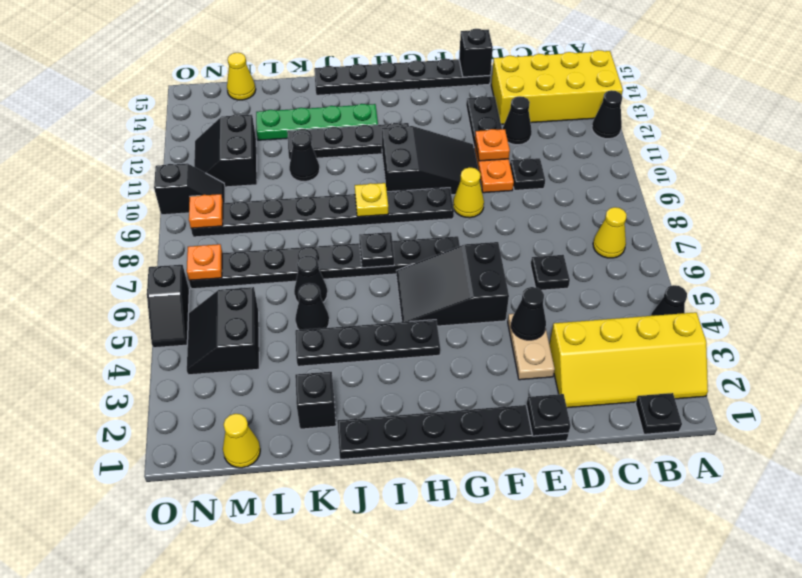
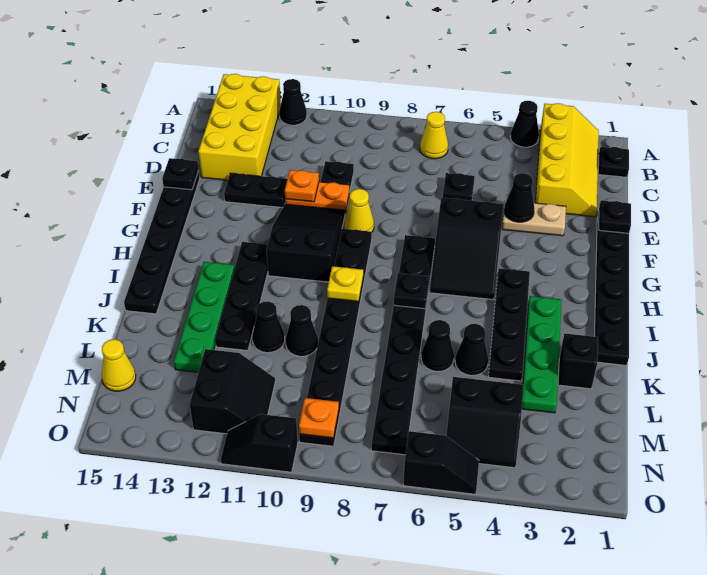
black 1x1 cone [503,96,532,145] -> black 1x1 cone moved to [286,305,318,356]
black 1x1 brick [459,29,493,77] -> black 1x1 plate [162,158,199,190]
none -> green 1x4 plate [522,296,562,413]
yellow 1x1 cone [223,414,260,468] -> none
black 2x2 slope [194,114,257,187] -> black 2x2 slope turned to [190,349,275,434]
orange 1x1 plate [187,244,222,280] -> none
black 1x2 slope [154,163,225,215] -> black 1x2 slope turned to [221,414,298,472]

